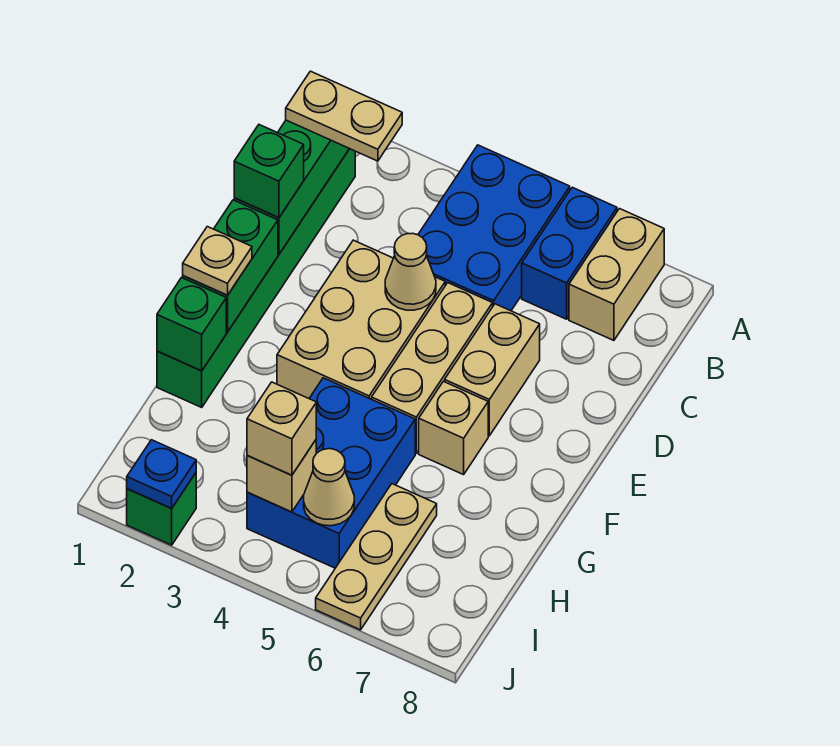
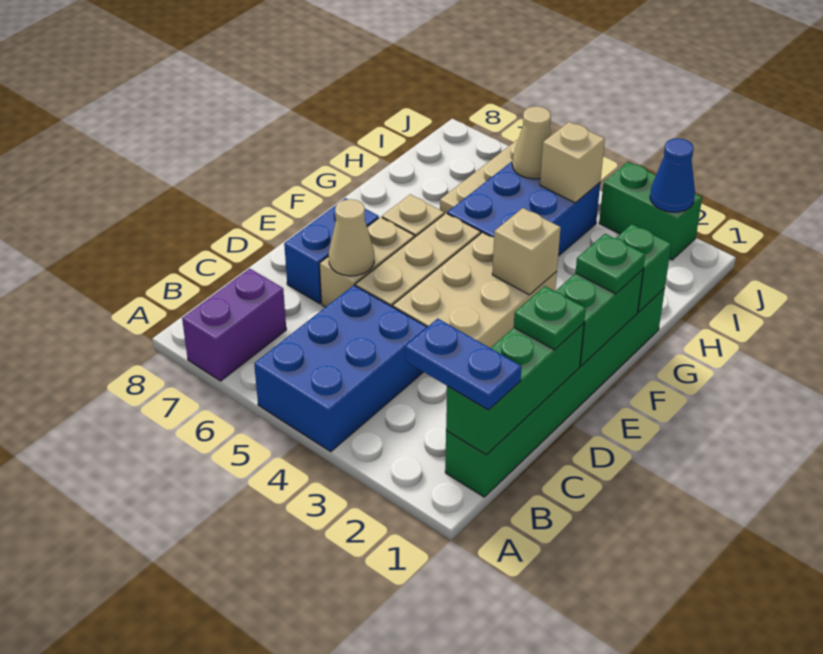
blue 1x2 brick [522,187,617,319] -> blue 1x2 brick moved to [284,198,379,304]
tan 1x2 brick [569,209,664,340] -> purple 1x2 brick [182,269,286,381]
tan 1x2 plate [286,71,402,161] -> blue 1x2 plate [405,318,522,410]
green 1x1 brick [234,125,304,217] -> green 1x1 plate [514,286,586,350]
tan 1x1 cone [385,233,436,310] -> tan 1x1 cone moved to [329,199,374,276]
tan 1x1 plate [183,227,252,295] -> green 1x1 plate [576,234,645,294]
tan 1x1 brick [247,382,316,475] -> tan 1x1 brick moved to [492,208,561,295]
green 1x1 brick [127,473,196,545] -> green 1x2 brick [599,162,702,260]
blue 1x1 plate [127,440,196,508] -> blue 1x1 cone [650,138,695,212]

